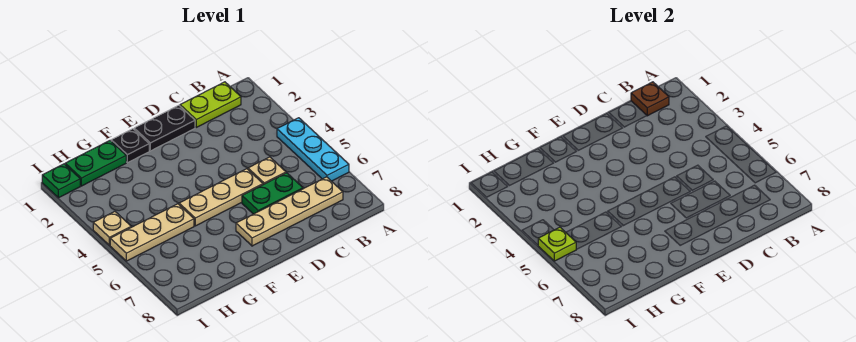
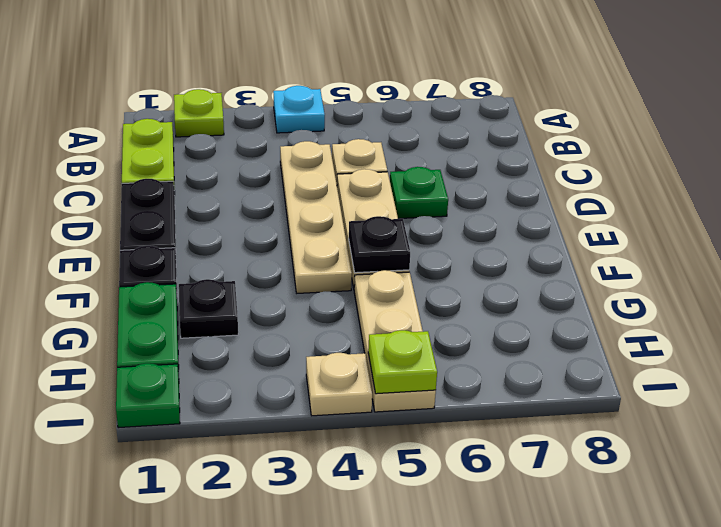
none -> lime 1x1 plate [174,89,224,137]
cyan 1x3 plate [277,118,349,181] -> cyan 1x1 plate [273,86,325,133]
brown 1x1 plate [631,82,669,116] -> none
tan 1x4 plate [236,177,343,246] -> tan 1x4 plate moved to [280,141,352,293]
green 1x2 plate [242,173,303,214] -> green 1x1 plate [390,167,448,219]
none -> black 1x1 plate [349,216,410,273]
none -> black 1x1 plate [179,279,238,338]

